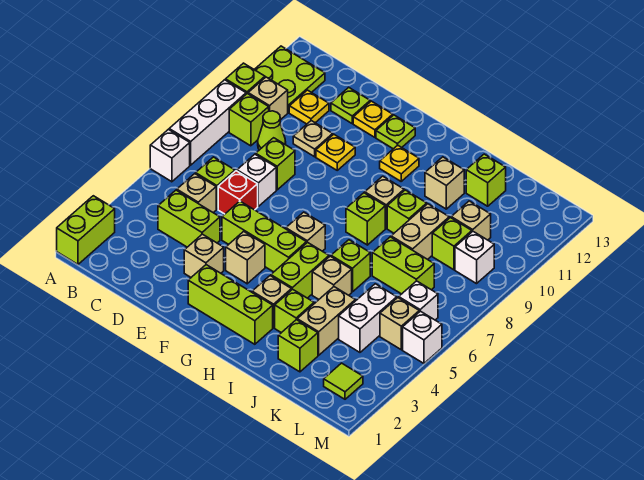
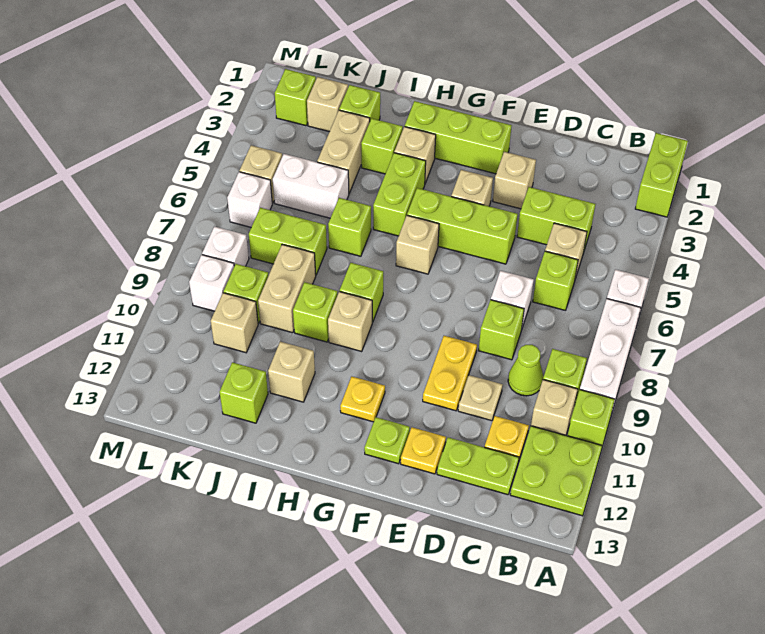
red 1x1 brick [218,171,258,214] -> none
lime 1x1 plate [331,87,370,123] -> lime 1x2 plate [437,437,519,495]
yellow 1x1 plate [316,134,355,170] -> yellow 1x2 plate [423,336,477,411]
tan 1x1 brick [312,256,352,299] -> tan 1x1 brick moved to [307,77,348,132]
white 1x2 brick [339,284,397,352] -> white 1x2 brick turned to [273,154,349,218]
lime 1x1 tile [324,363,363,399] -> lime 1x1 brick [275,69,316,126]
white 1x1 brick [403,311,442,363] -> white 1x1 brick moved to [202,226,249,266]

